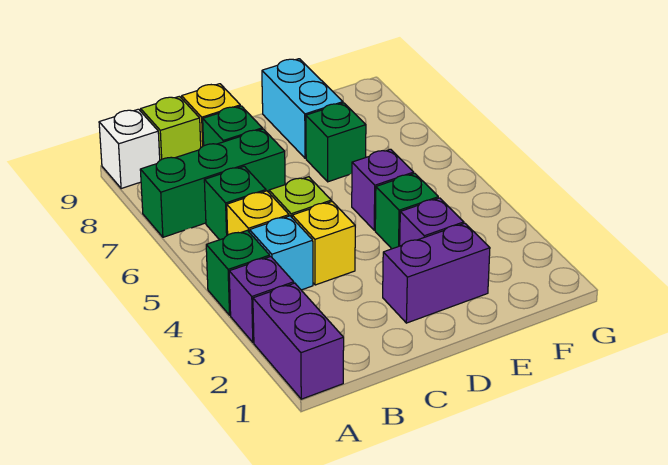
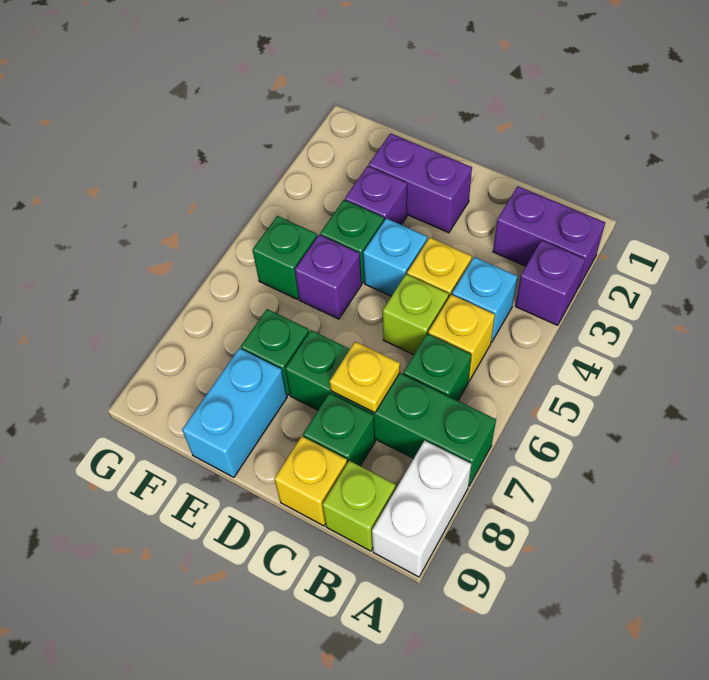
purple 1x2 brick [253,283,344,399] -> purple 1x2 brick turned to [493,186,605,289]
green 1x1 brick [206,230,270,315] -> green 1x1 brick moved to [253,216,317,299]
green 1x3 brick [140,129,285,237] -> green 1x4 brick [285,330,496,486]
white 1x1 brick [99,109,160,189] -> white 1x2 brick [372,441,471,577]
none -> yellow 1x1 plate [330,342,400,413]
none -> cyan 1x1 brick [363,218,427,296]

